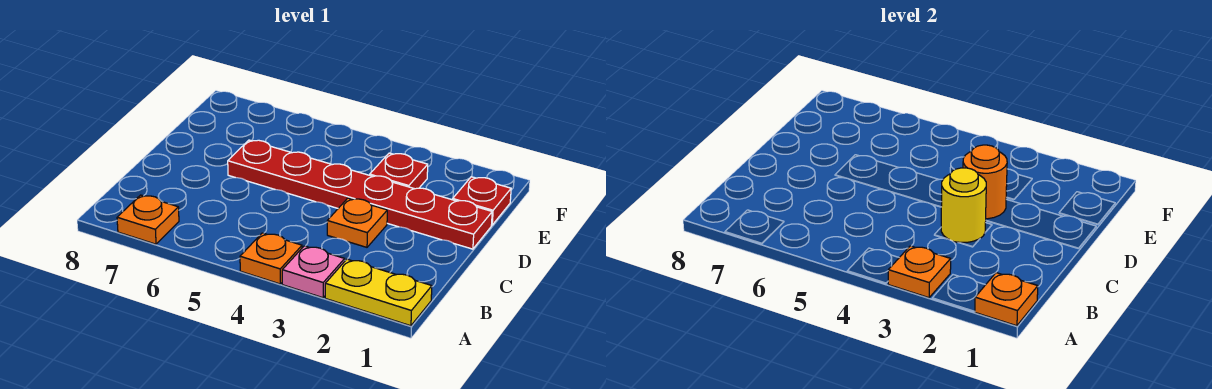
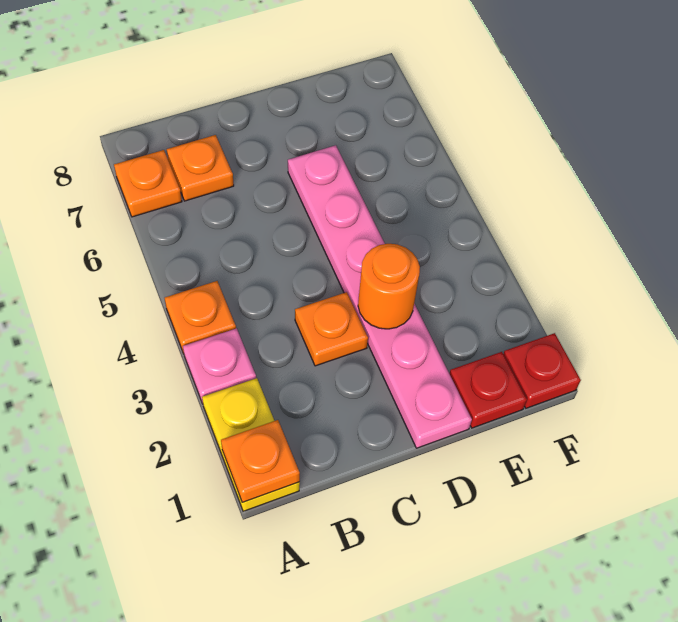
orange 1x1 plate [888,246,951,298] -> orange 1x1 plate moved to [167,135,234,201]
yellow 1x1 round brick [941,168,986,242] -> none
red 1x6 plate [228,140,492,249] -> pink 1x6 plate [288,145,472,448]
red 1x1 plate [370,153,428,189] -> red 1x1 plate moved to [503,333,581,408]

